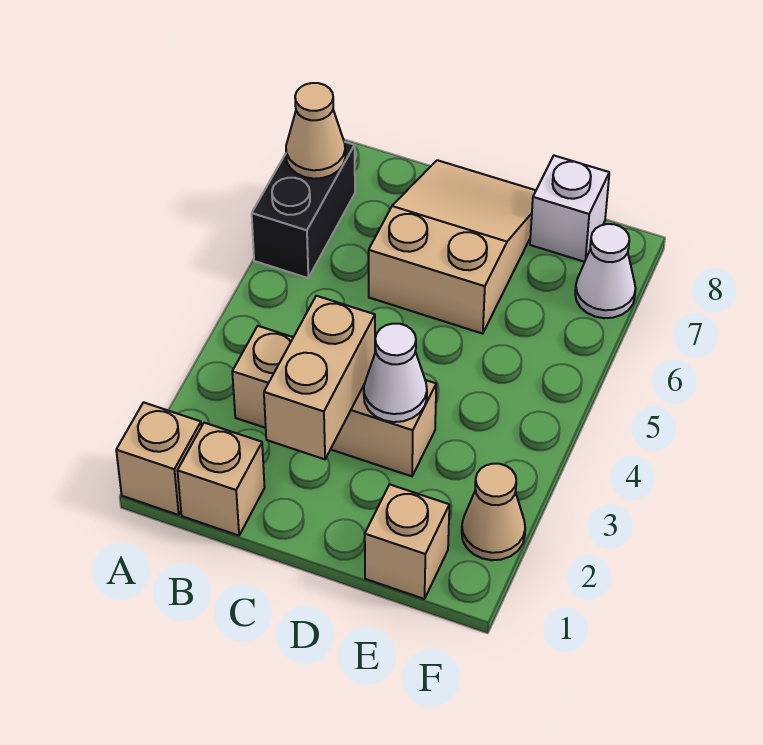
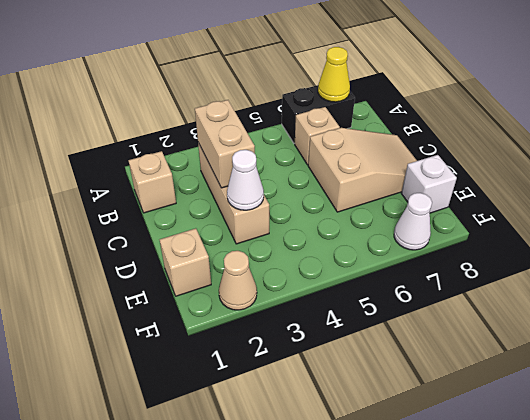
tan 1x1 brick [116,402,201,515] -> tan 1x1 brick moved to [295,107,340,165]
tan 1x1 cone [286,83,345,179] -> yellow 1x1 cone [318,47,350,102]
tan 1x2 brick [264,296,375,459] -> tan 1x2 brick turned to [195,100,255,188]

